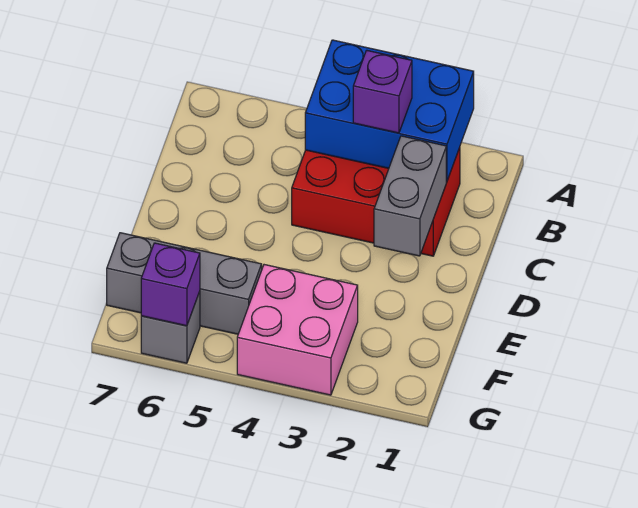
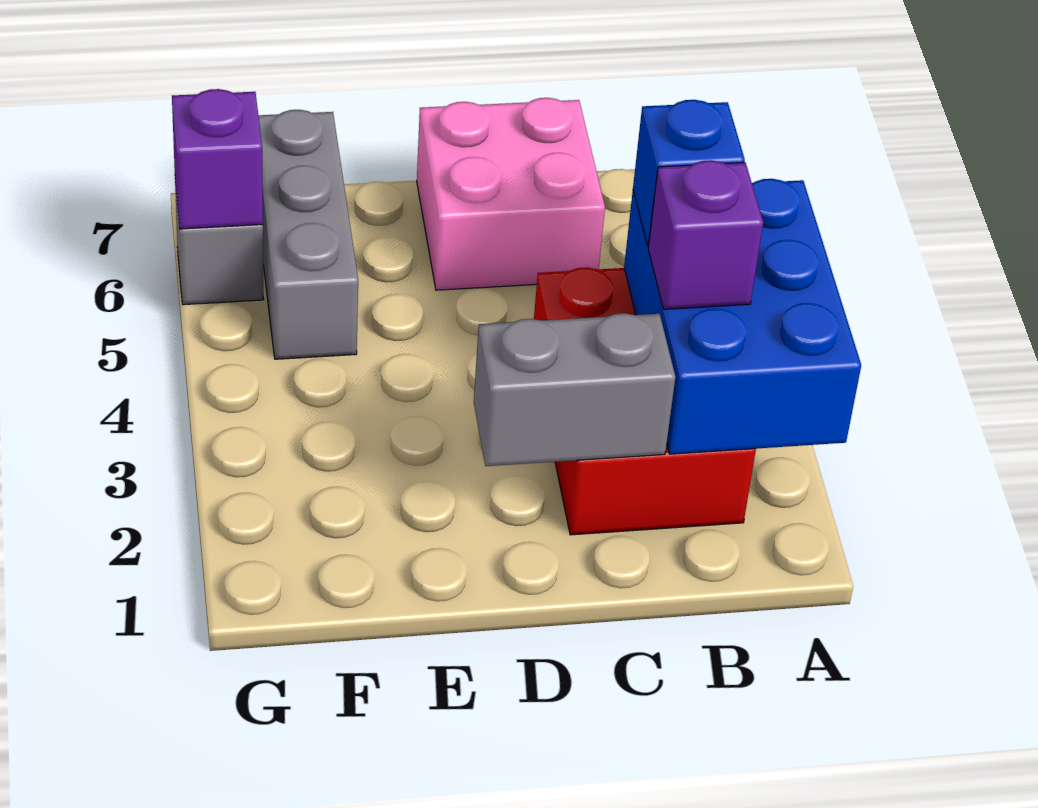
none -> blue 1x1 brick [633,100,745,246]
pink 2x2 brick [237,265,358,395] -> pink 2x2 brick moved to [417,98,605,290]

